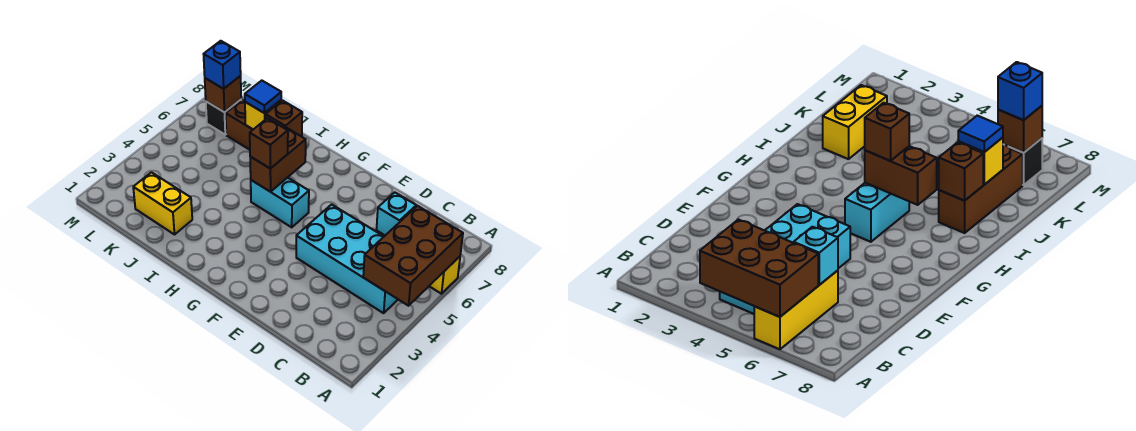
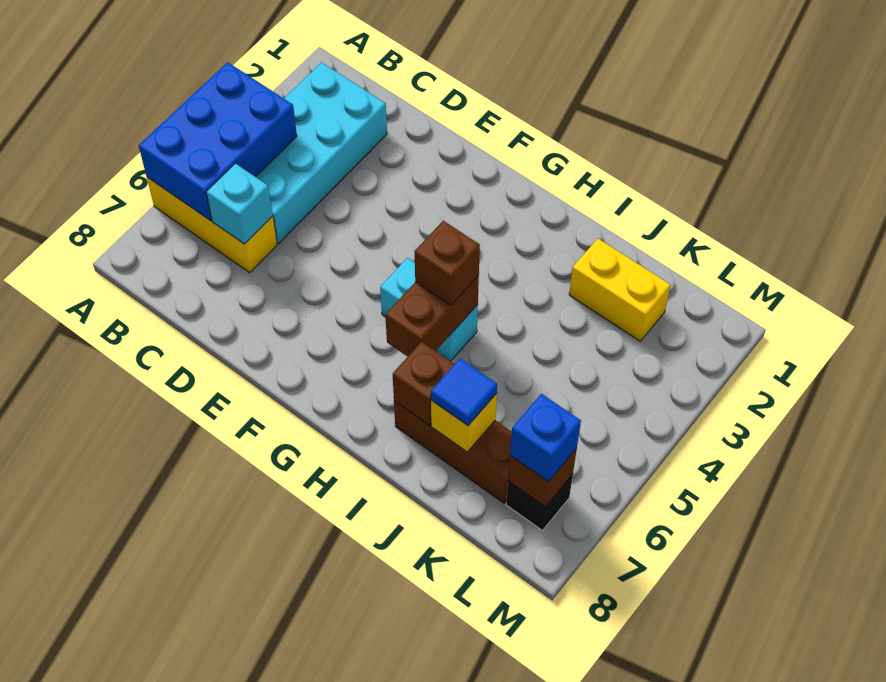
brown 2x3 brick [363,206,463,306] -> blue 2x3 brick [139,62,297,221]
cyan 2x4 brick [296,205,398,313] -> cyan 2x4 brick turned to [256,63,387,243]

